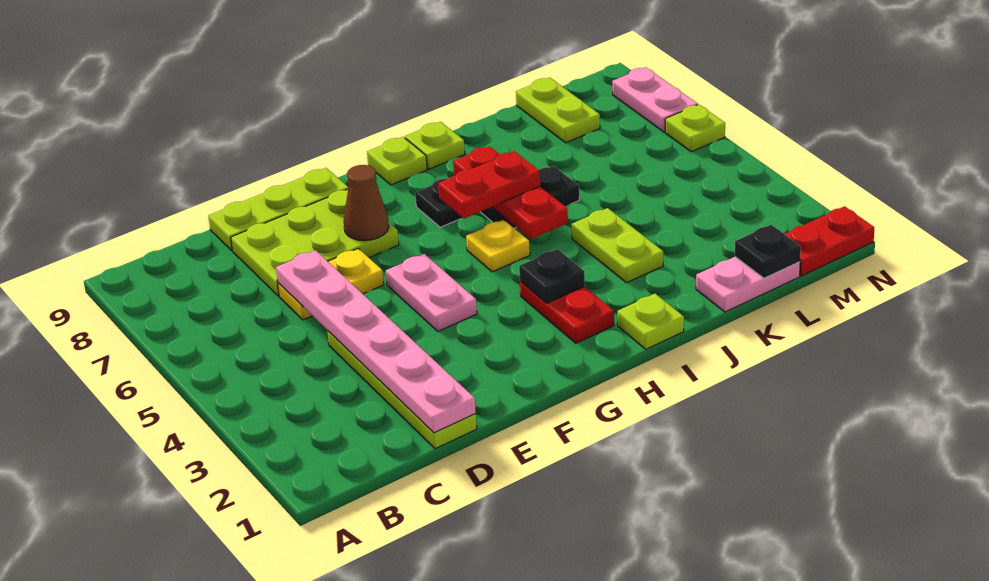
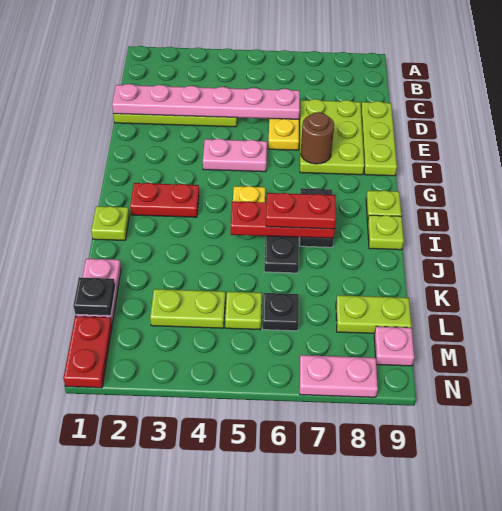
brown 1x1 cone [344,165,389,241] -> brown 1x1 round brick [301,112,334,164]
black 1x1 plate [519,249,585,303] -> black 1x1 plate moved to [262,293,299,331]
red 1x2 plate [438,151,540,218] -> red 1x2 plate turned to [266,193,336,229]
lime 1x2 plate [571,208,663,283] -> lime 1x2 plate moved to [150,289,225,328]
none -> pink 1x1 plate [374,326,414,366]
lime 1x1 plate [665,105,725,152] -> lime 1x1 plate moved to [225,292,262,330]

